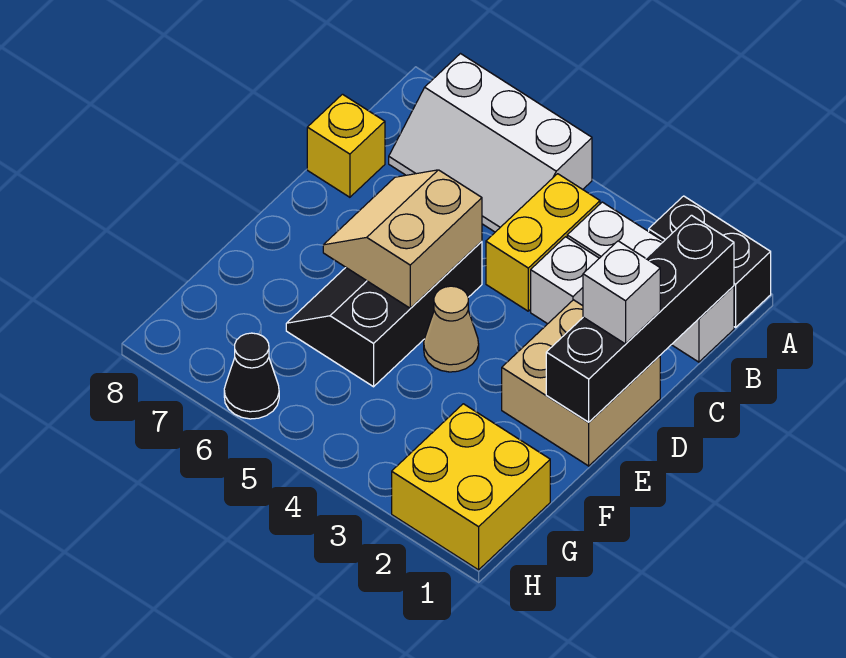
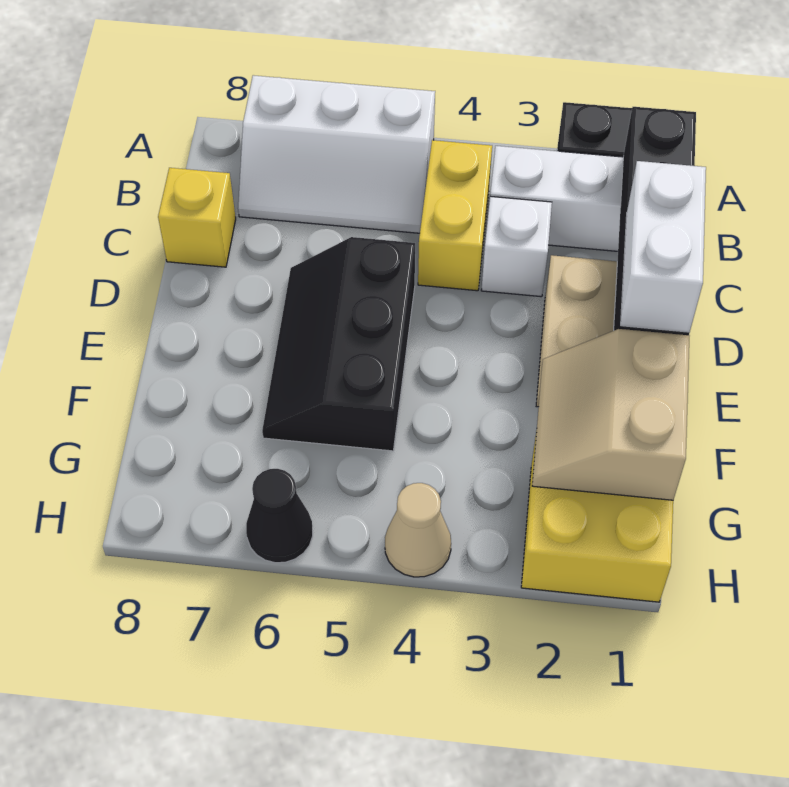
white 1x1 brick [583,241,660,344] -> white 1x2 brick [621,161,706,332]
tan 2x2 slope [323,170,482,308] -> tan 2x2 slope moved to [532,329,689,500]
tan 1x1 cone [424,286,479,372] -> tan 1x1 cone moved to [385,483,451,577]

